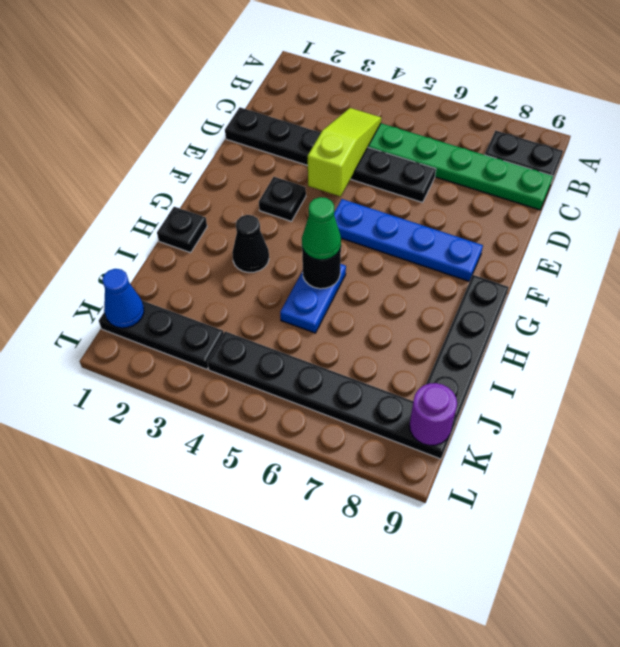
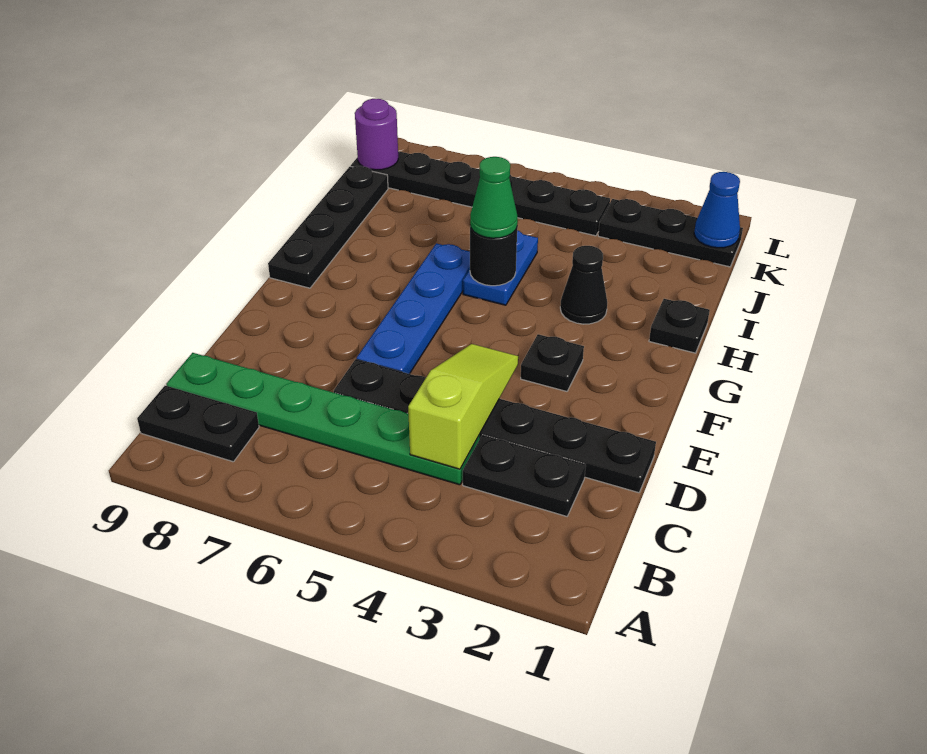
none -> black 1x2 plate [463,435,586,516]
lime 1x3 slope [308,108,381,197] -> lime 1x3 slope turned to [408,344,518,469]
blue 1x4 plate [334,199,483,281] -> blue 1x4 plate turned to [357,243,470,374]

